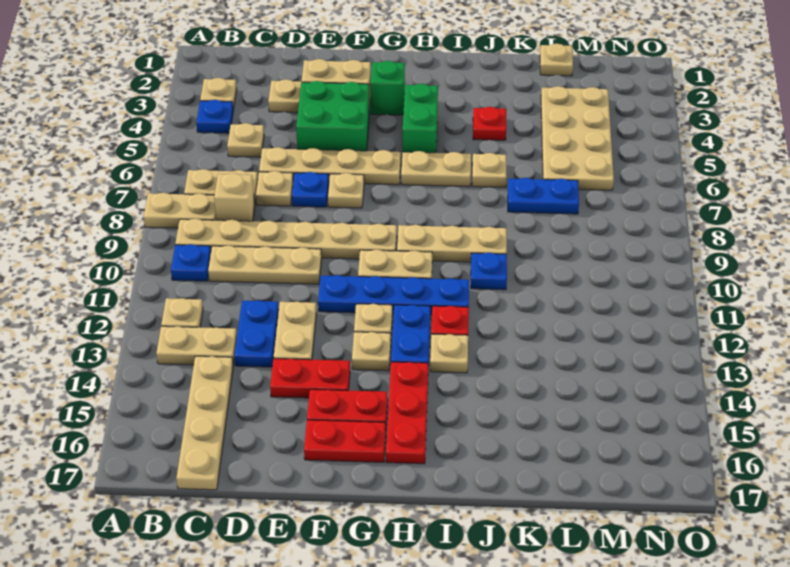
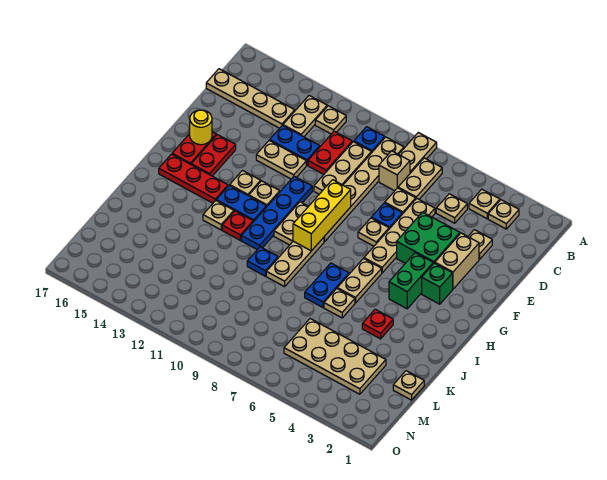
blue 1x1 plate [196,100,233,133] -> tan 1x1 plate [469,189,500,219]
red 1x2 plate [270,359,350,398] -> red 1x2 plate moved to [308,131,352,174]
none -> yellow 1x3 brick [293,180,351,251]
none -> yellow 1x1 round brick [190,110,212,145]
green 1x2 brick [403,84,438,153] -> green 1x2 brick turned to [389,253,433,309]
blue 1x2 plate [508,178,579,214] -> blue 1x2 plate moved to [305,263,349,307]

